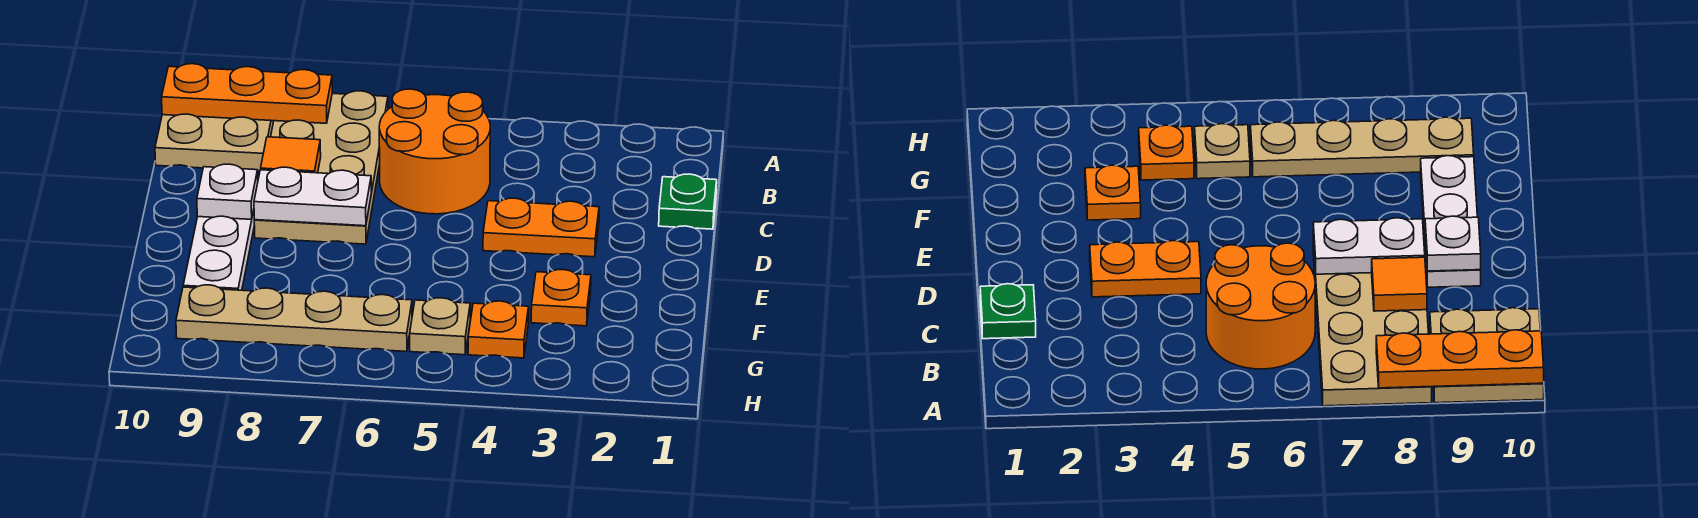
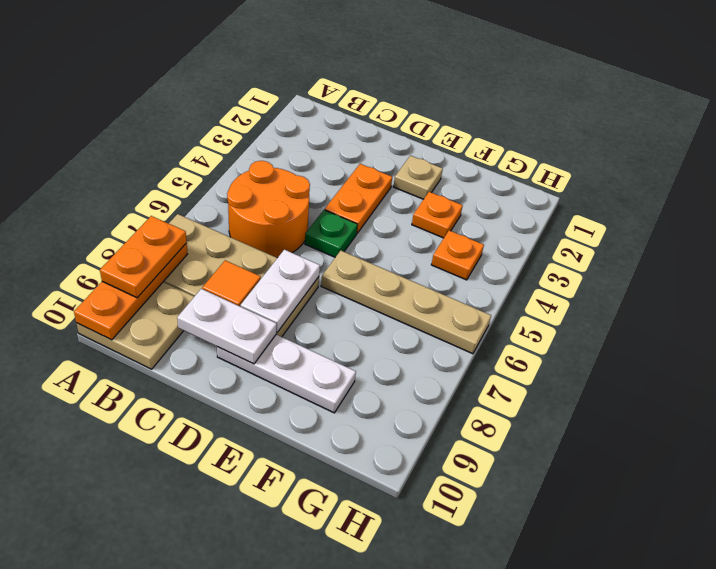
none -> orange 1x2 plate [100,216,187,298]
green 1x1 plate [659,174,717,229] -> green 1x1 plate moved to [305,210,358,257]
white 1x1 plate [197,164,258,219] -> white 1x2 plate [177,289,277,364]
tan 1x1 plate [410,298,470,355] -> tan 1x1 plate moved to [393,156,443,199]
tan 1x4 plate [176,285,412,351] -> tan 1x4 plate turned to [321,251,491,354]

